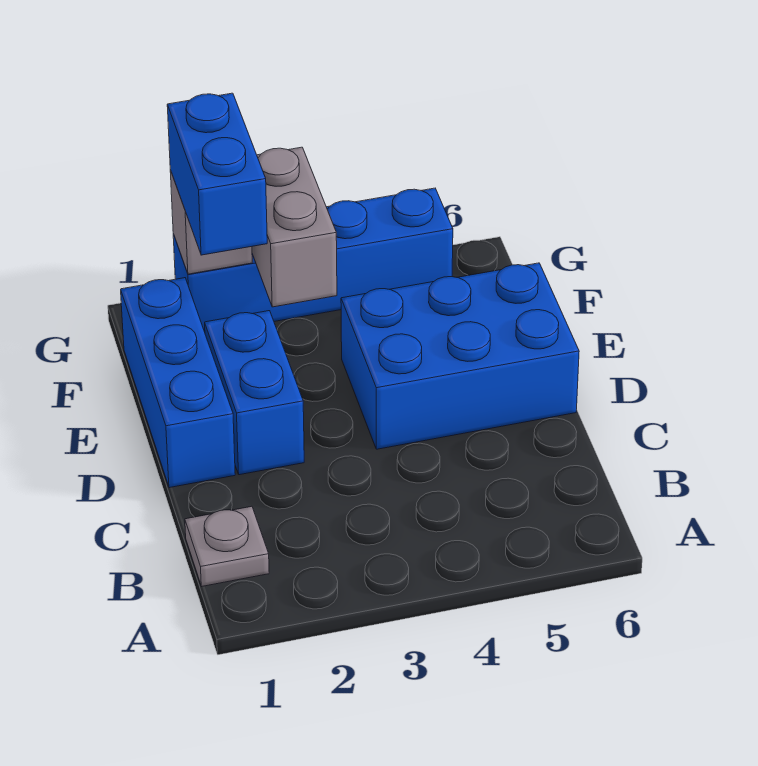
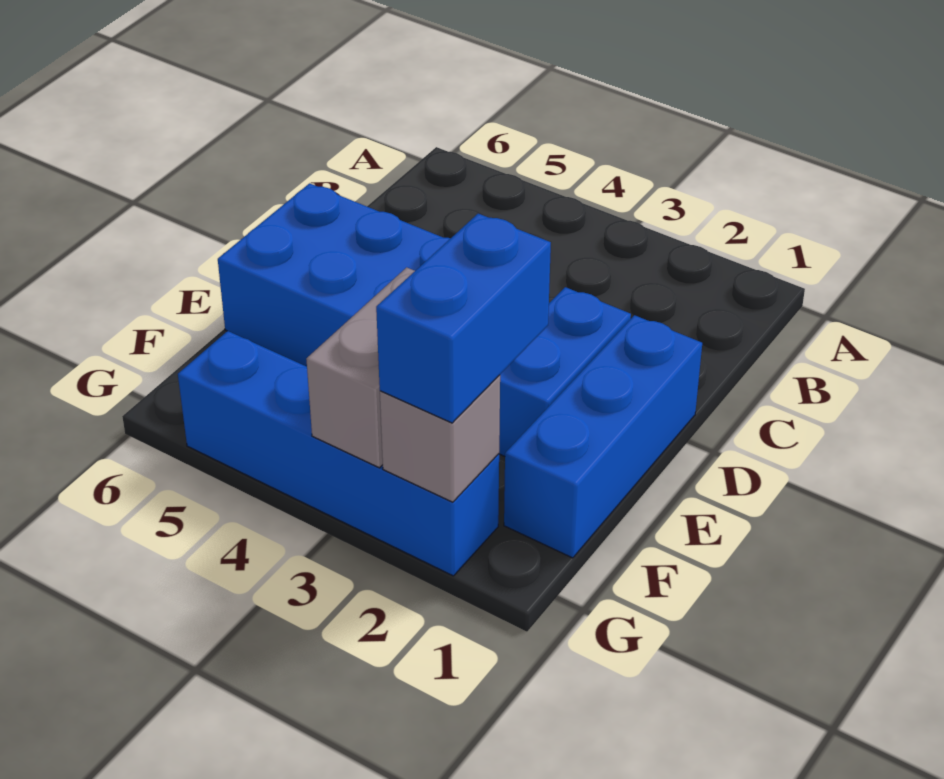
grey 1x1 plate [185,506,269,586] -> none

